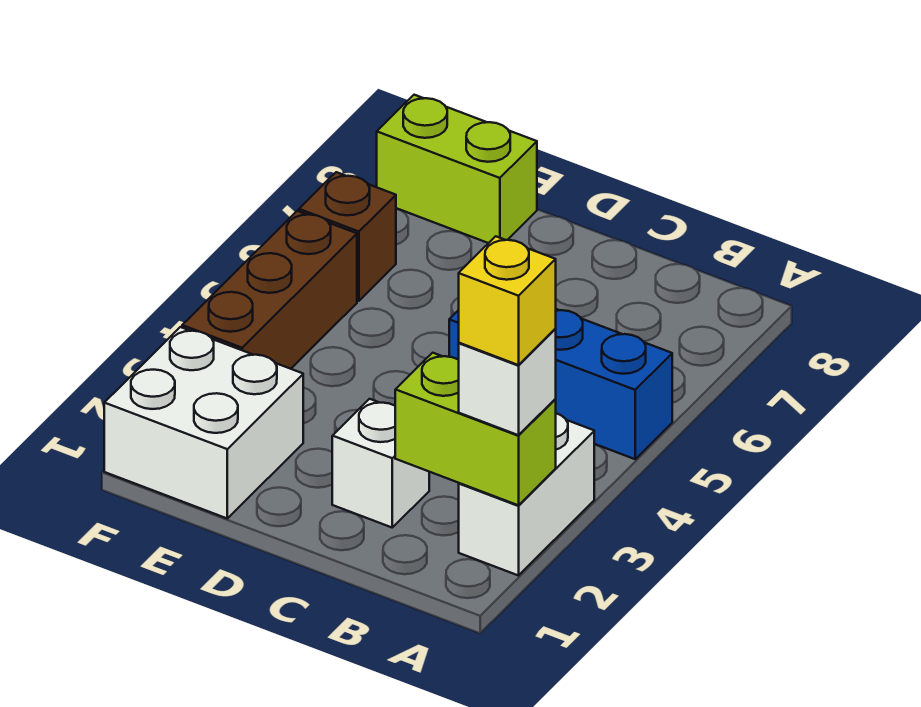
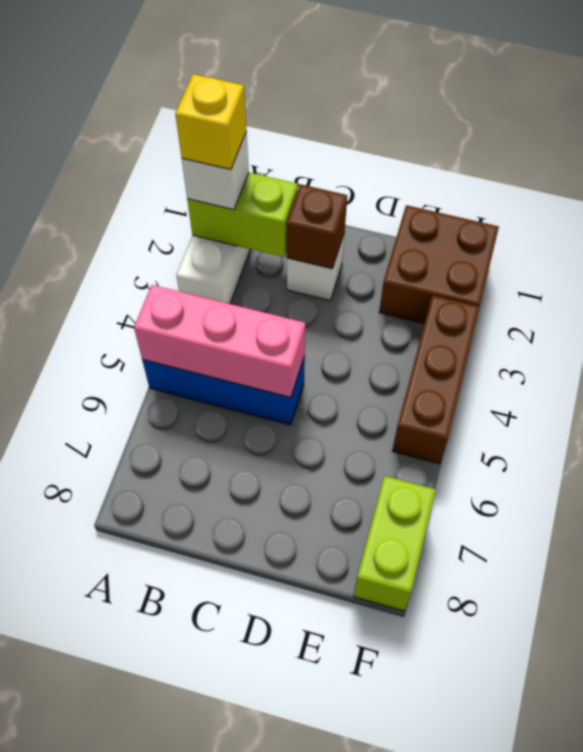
none -> pink 1x3 brick [134,285,305,397]
white 2x2 brick [104,327,303,518] -> brown 2x2 brick [379,205,499,324]
lime 1x2 brick [377,95,537,243] -> lime 1x2 brick turned to [354,476,436,611]
brown 1x1 brick [299,172,396,301] -> brown 1x1 brick moved to [287,184,347,269]

